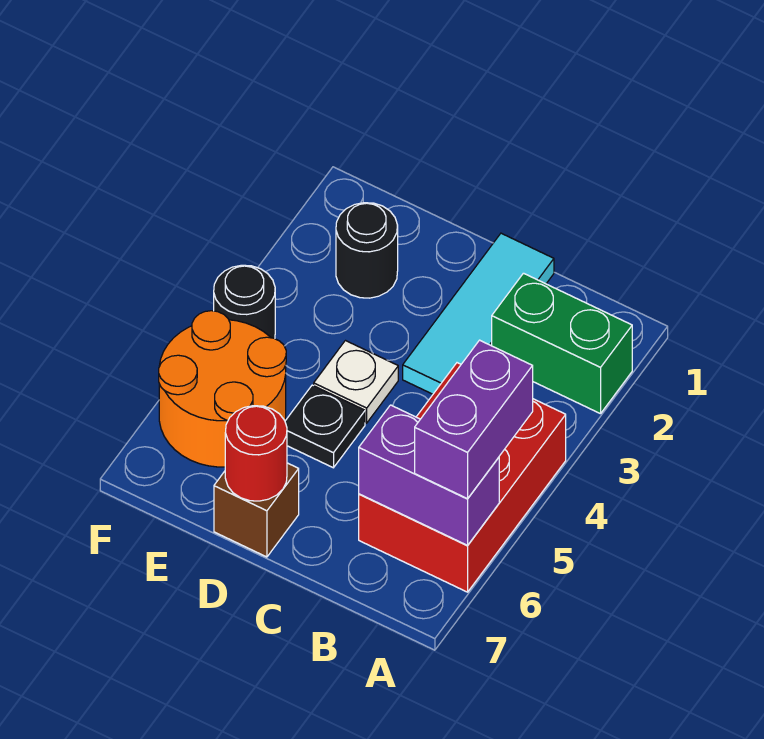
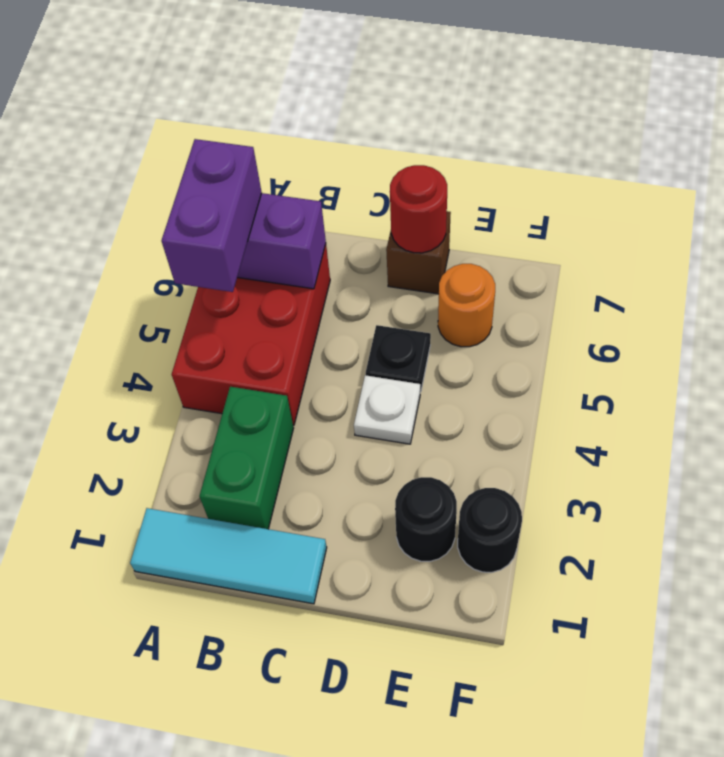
green 1x2 brick [492,273,632,414] -> green 1x2 brick turned to [200,387,294,529]
cyan 1x3 tile [403,233,554,394] -> cyan 1x3 tile turned to [130,508,327,604]
orange 2x2 round brick [159,311,286,467] -> orange 1x1 round brick [438,264,495,347]
black 1x1 round brick [214,265,275,339] -> black 1x1 round brick moved to [458,488,522,572]

